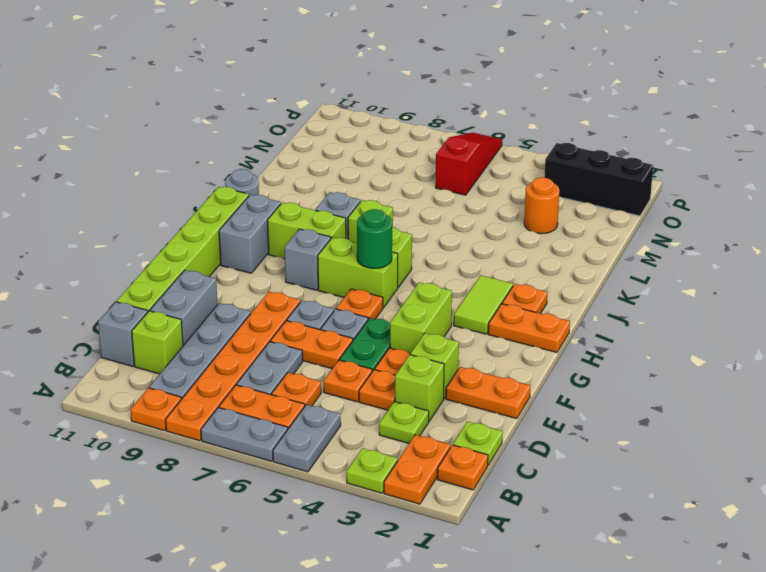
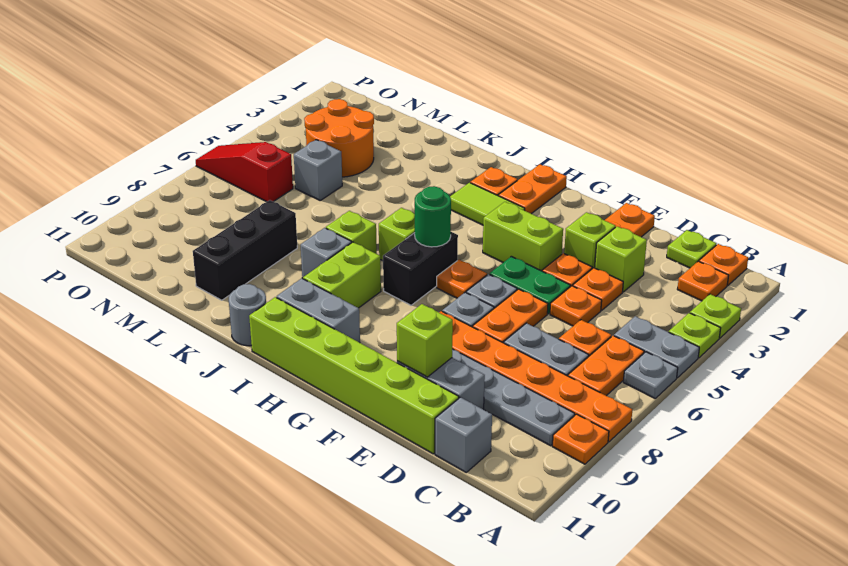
orange 1x2 plate [384,435,450,504] -> orange 1x1 plate [677,261,729,301]
grey 1x2 plate [201,408,288,461] -> grey 1x1 plate [623,352,678,398]
lime 1x1 plate [379,402,429,443] -> lime 1x1 plate moved to [669,313,721,358]
lime 1x1 brick [132,311,183,374] -> lime 1x1 brick moved to [397,304,453,377]
lime 1x2 brick [318,237,398,308] -> black 1x2 brick [383,232,458,305]
grey 1x1 brick [285,229,331,290] -> grey 1x1 brick moved to [294,140,342,200]
orange 1x1 round brick [524,177,559,234] -> orange 2x2 round brick [304,99,374,177]
black 1x3 brick [544,143,653,216] -> black 1x3 brick moved to [193,200,297,300]

